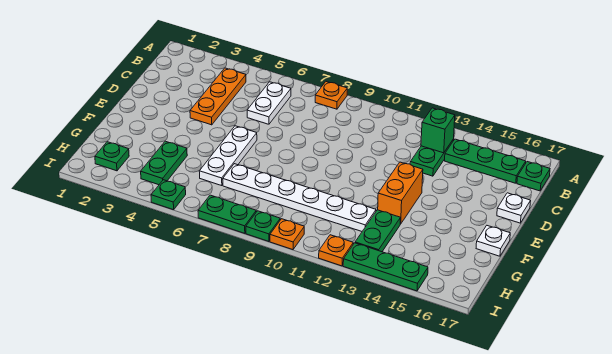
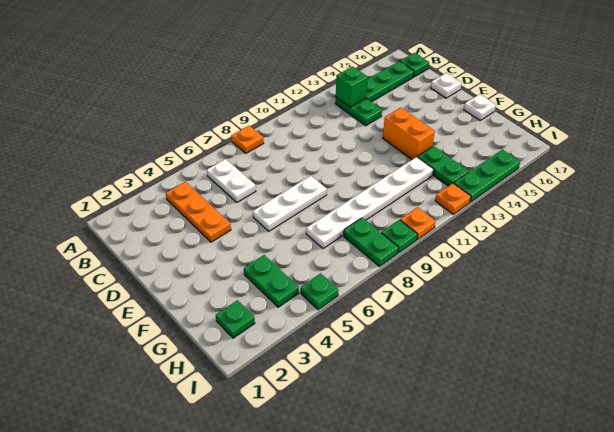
white 1x3 plate [199,126,257,186] -> white 1x3 plate turned to [253,176,327,231]
green 1x2 plate [198,195,256,233] -> green 1x2 plate turned to [344,218,398,266]

